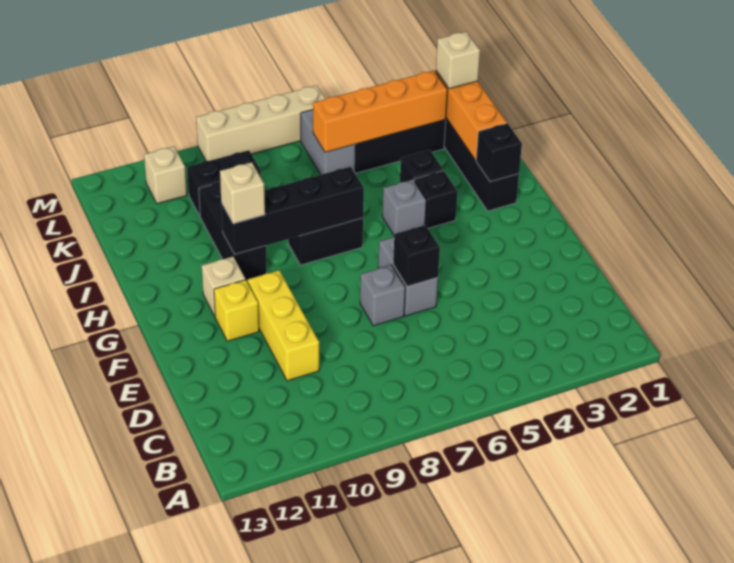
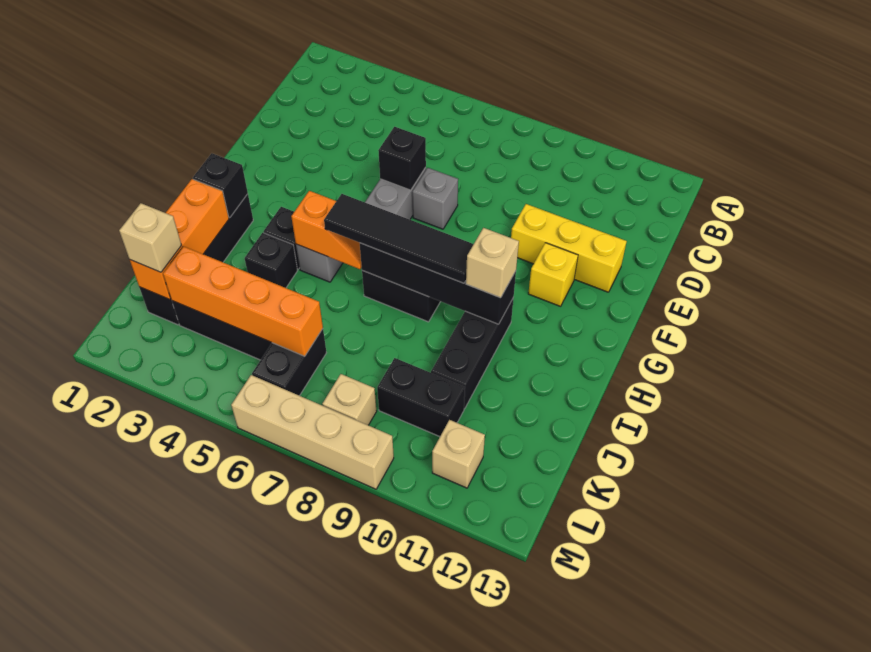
yellow 1x3 brick [248,270,319,381] -> yellow 1x3 brick turned to [511,204,627,292]
tan 1x1 brick [202,256,245,316] -> tan 1x1 brick moved to [322,374,377,425]
none -> orange 1x2 slope [291,191,362,269]
none -> black 1x4 tile [324,194,473,283]
grey 1x2 brick [301,109,355,175] -> black 1x2 brick [252,329,326,396]

